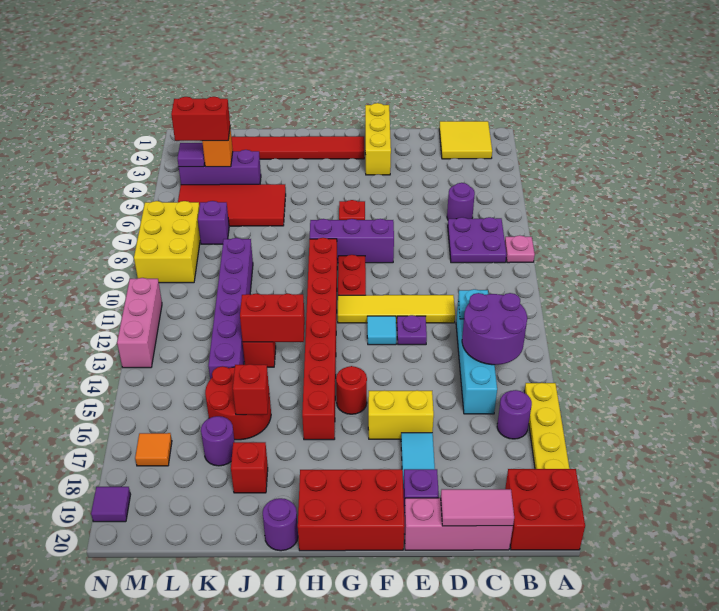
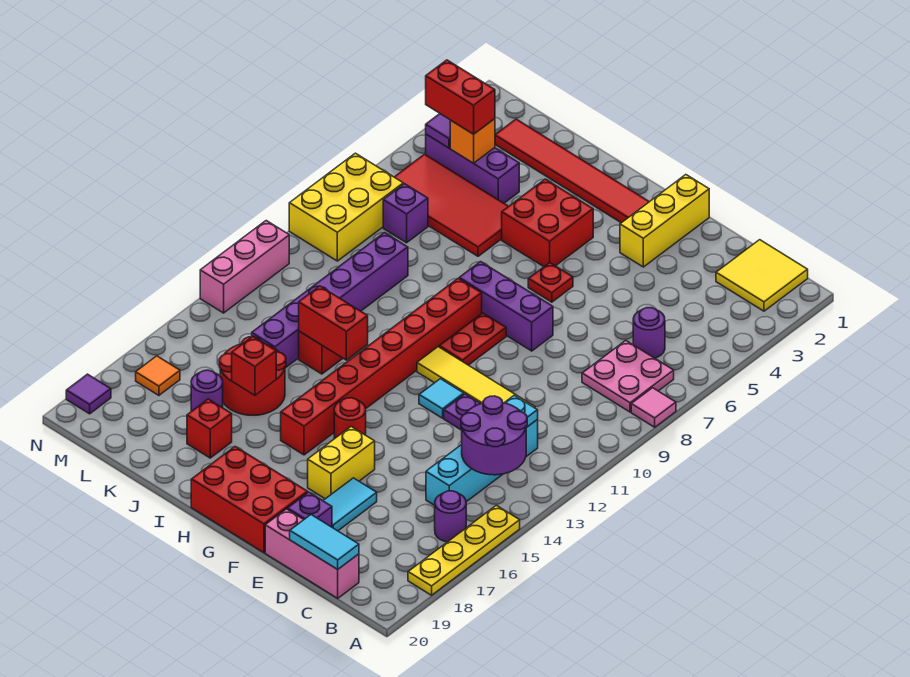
pink 1x1 plate [505,235,535,263] -> pink 1x1 tile [631,388,676,427]
red 2x2 brick [505,469,585,550] -> red 2x2 brick moved to [502,179,593,267]
purple 2x2 plate [448,217,506,263] -> pink 2x2 plate [582,340,674,412]
pink 1x2 tile [441,489,514,526] -> cyan 1x2 tile [290,515,359,569]
yellow 1x2 brick [368,390,434,439] -> yellow 1x2 brick turned to [308,427,375,499]
purple 1x1 round brick [263,498,298,551] -> none

